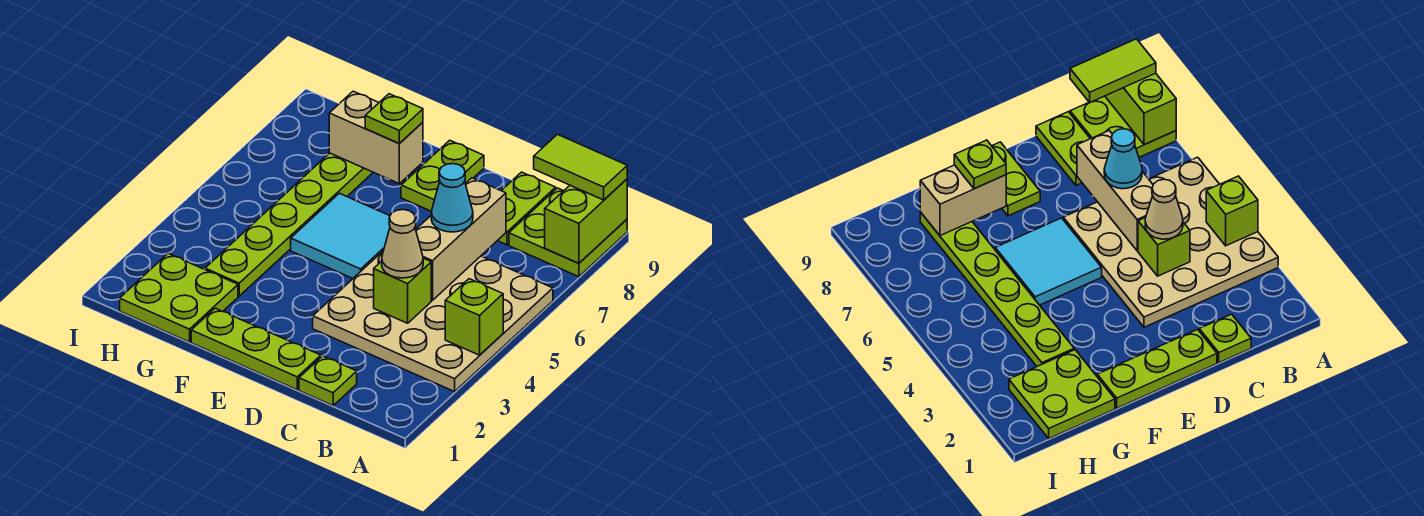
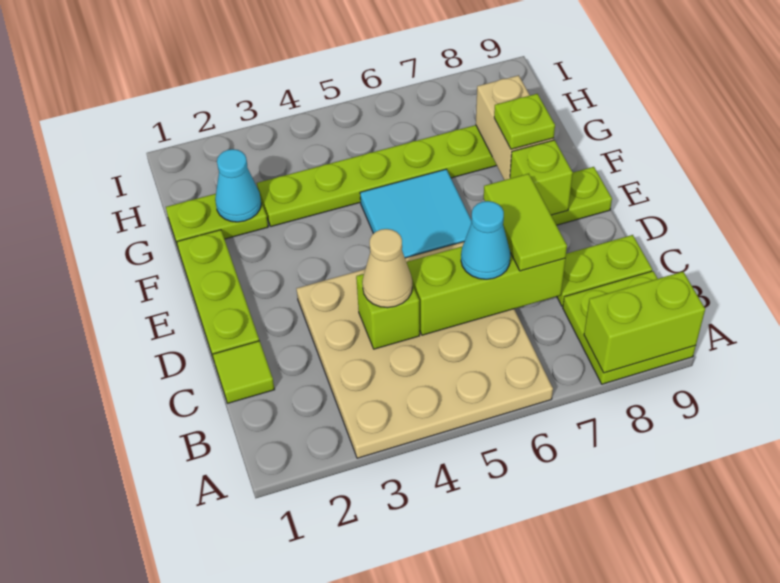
lime 1x1 brick [445,279,503,355] -> lime 1x1 brick moved to [510,140,573,215]
lime 1x2 tile [534,134,627,200] -> lime 1x2 tile moved to [484,174,567,271]
lime 1x1 plate [299,356,357,406] -> lime 1x1 tile [213,341,275,403]
tan 1x3 brick [416,178,506,300] -> lime 1x3 brick [407,247,565,335]
lime 2x2 plate [120,253,238,342] -> lime 1x2 plate [166,194,268,247]
none -> cyan 1x1 cone [215,149,261,222]

